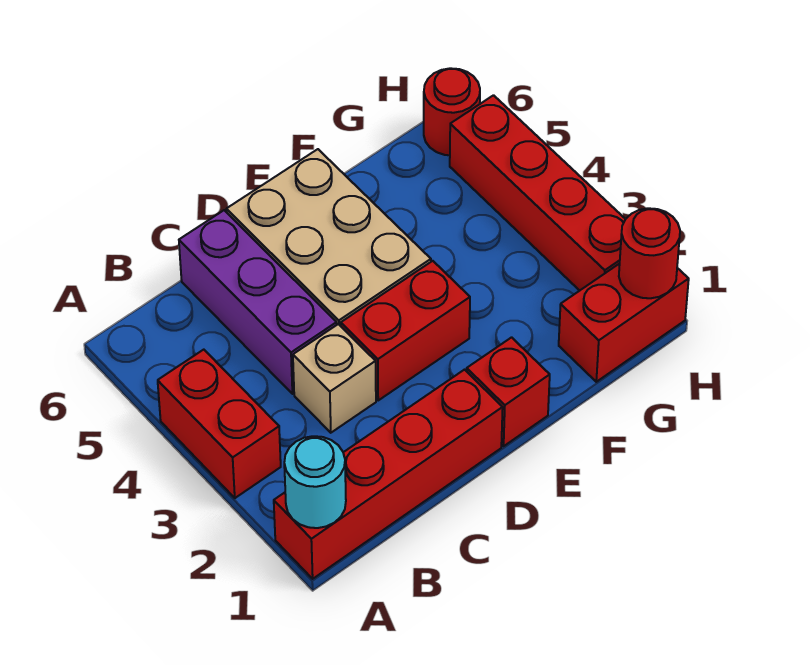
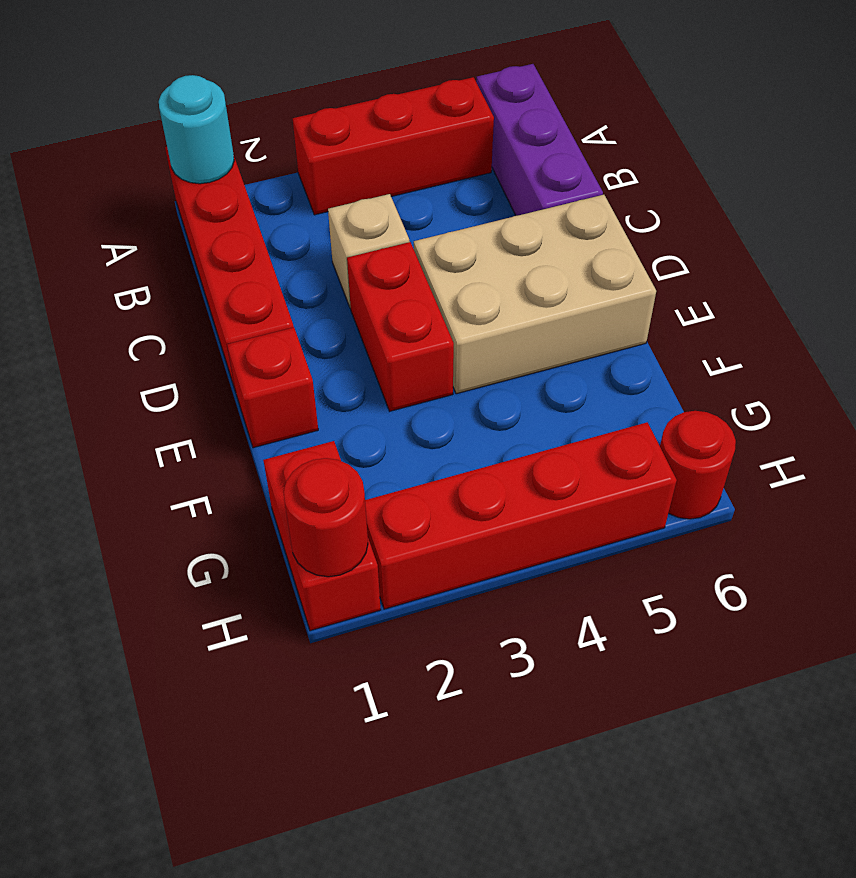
red 1x2 brick [158,350,281,498] -> red 1x3 brick [293,77,494,215]
purple 1x3 brick [179,210,337,394] -> purple 1x3 brick turned to [476,64,603,216]

